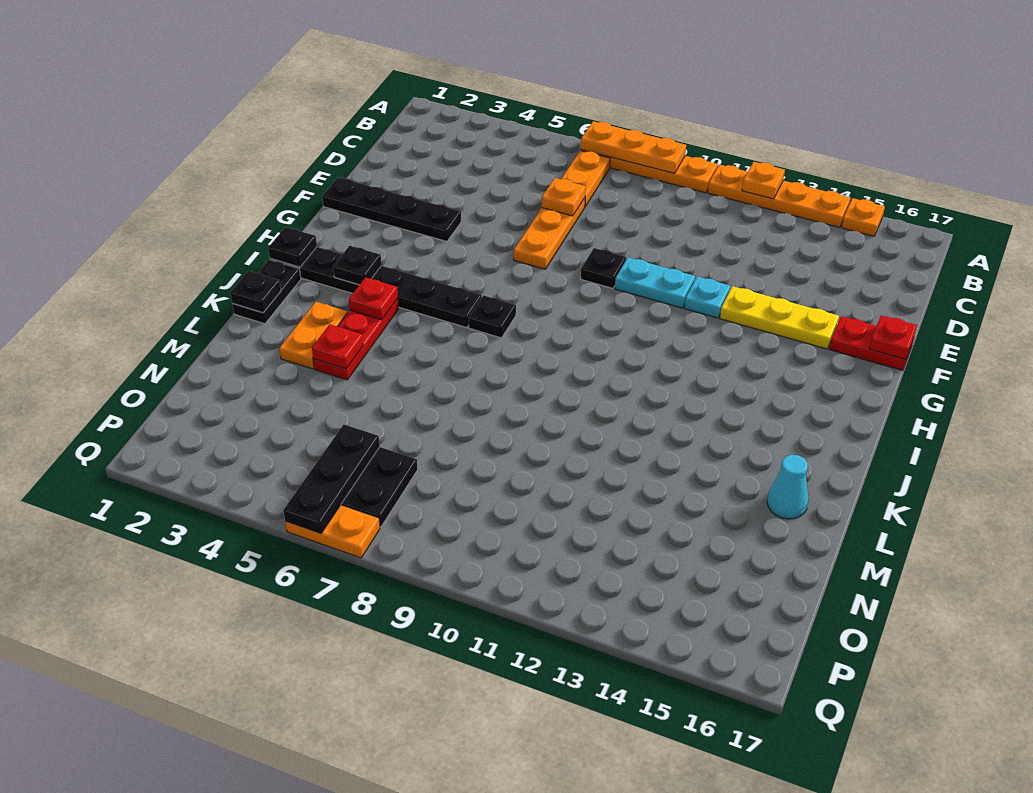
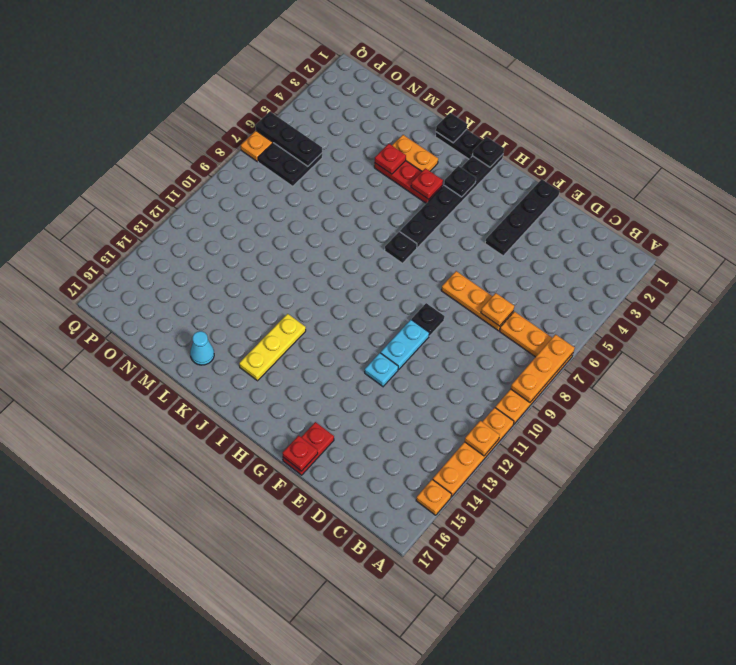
yellow 1x3 plate [720,286,839,349] -> yellow 1x3 plate moved to [239,314,306,381]

